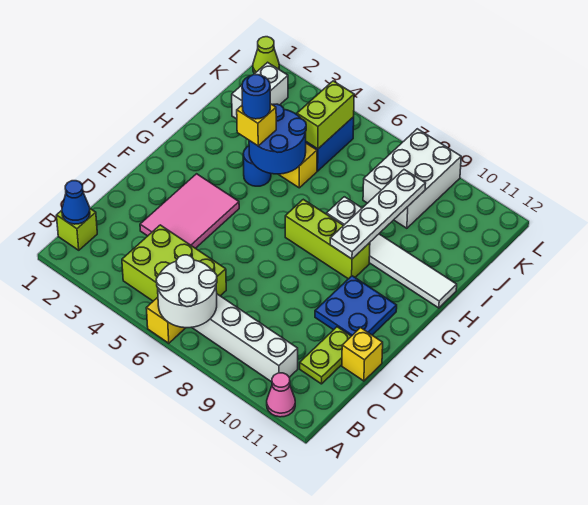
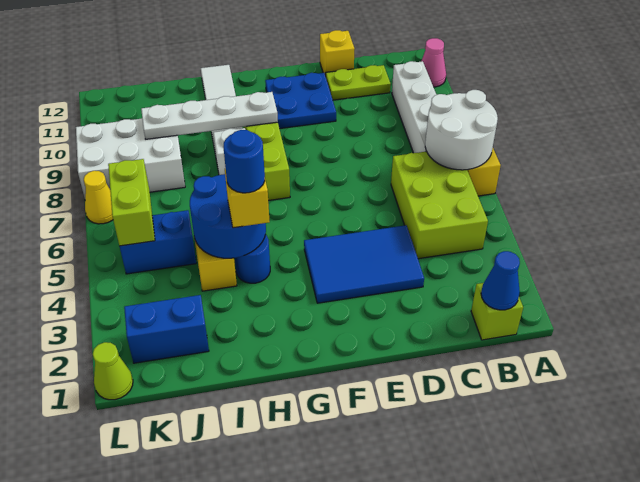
pink 2x3 tile [140,174,239,248] -> blue 2x3 tile [304,225,424,303]
white 1x2 brick [232,62,288,119] -> blue 1x2 brick [124,295,209,363]
lime 1x2 brick [297,81,354,149] -> lime 1x2 brick turned to [108,159,155,246]
none -> yellow 1x1 cone [84,171,113,224]

